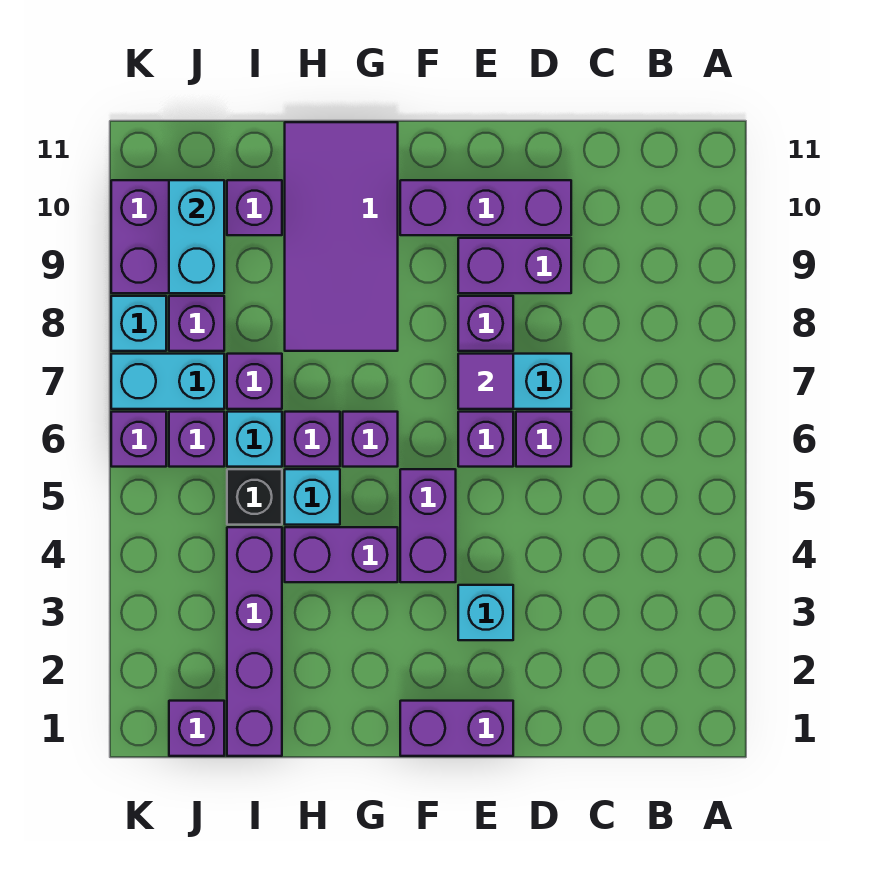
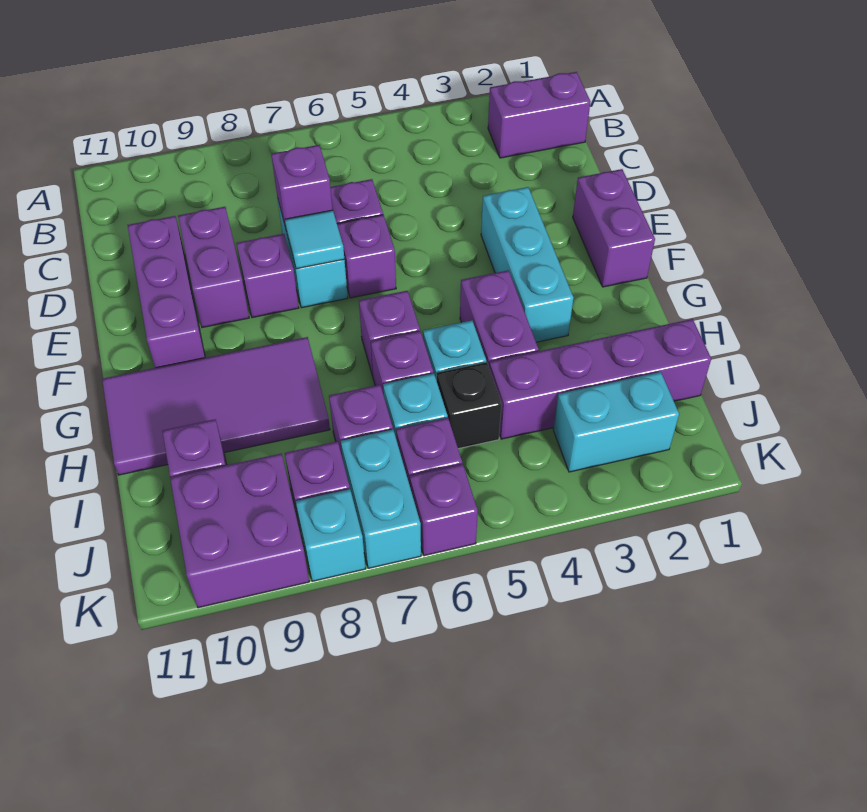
cyan 1x1 brick [458,585,513,640] -> cyan 1x3 brick [481,187,573,342]
purple 1x1 tile [458,354,513,409] -> cyan 1x1 tile [285,210,344,269]
purple 1x2 brick [400,469,456,582] -> purple 1x2 brick moved to [488,72,591,158]
purple 1x1 brick [169,701,224,756] -> purple 1x1 brick moved to [271,145,333,228]
cyan 1x2 brick [169,180,224,293] -> cyan 1x2 brick moved to [553,372,679,472]

